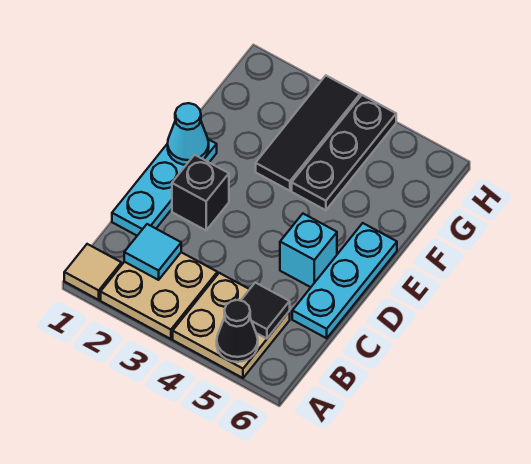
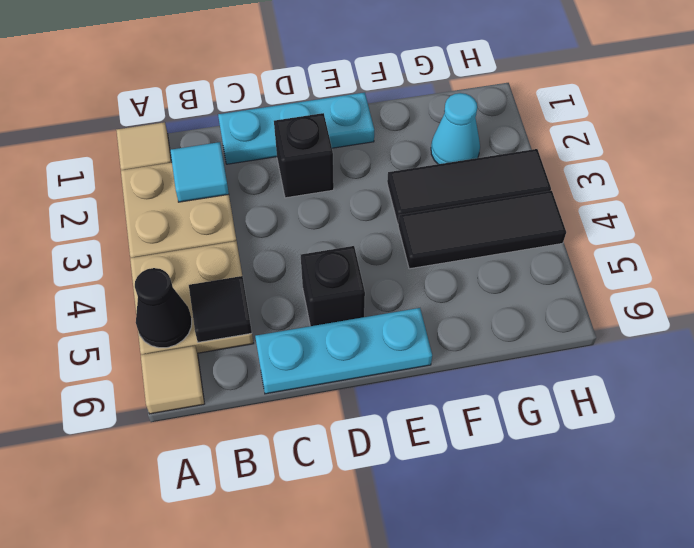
none -> tan 1x1 tile [141,346,204,414]
cyan 1x1 brick [280,214,337,287] -> black 1x1 brick [301,246,365,326]
cyan 1x1 cone [168,103,209,165] -> cyan 1x1 cone moved to [431,93,480,164]
black 1x3 plate [292,95,396,210] -> black 1x3 tile [398,191,566,269]

